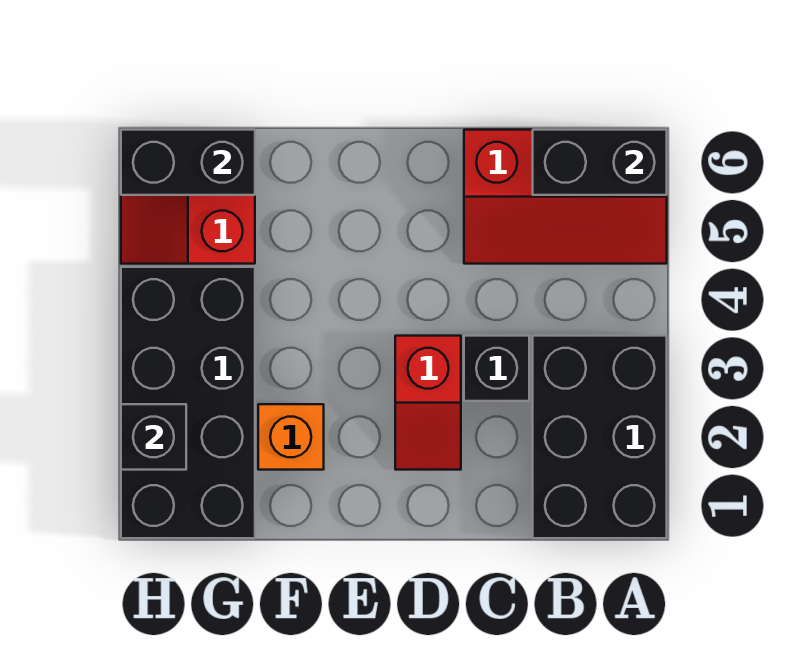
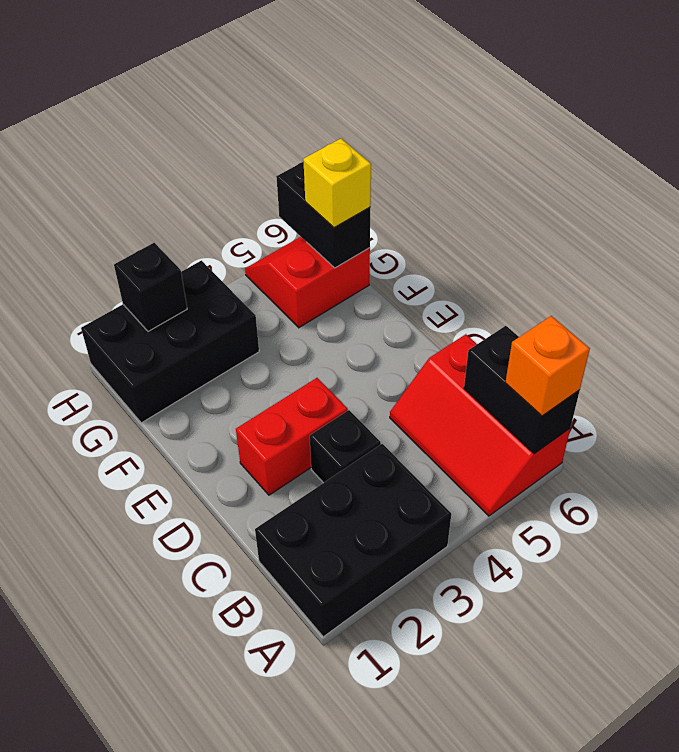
red 1x2 slope [395,336,461,470] -> red 1x2 brick [236,378,348,495]
orange 1x1 brick [258,404,324,470] -> orange 1x1 brick moved to [505,316,590,416]
black 2x4 brick [121,267,255,538] -> black 2x3 brick [81,261,259,423]
none -> yellow 1x1 brick [303,139,371,228]

